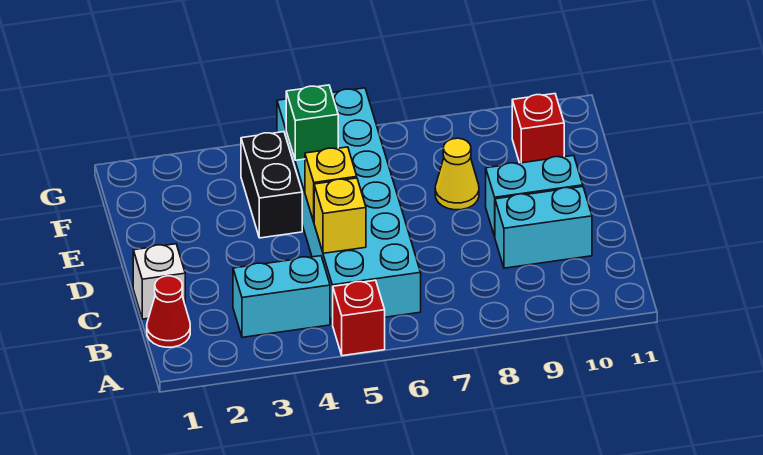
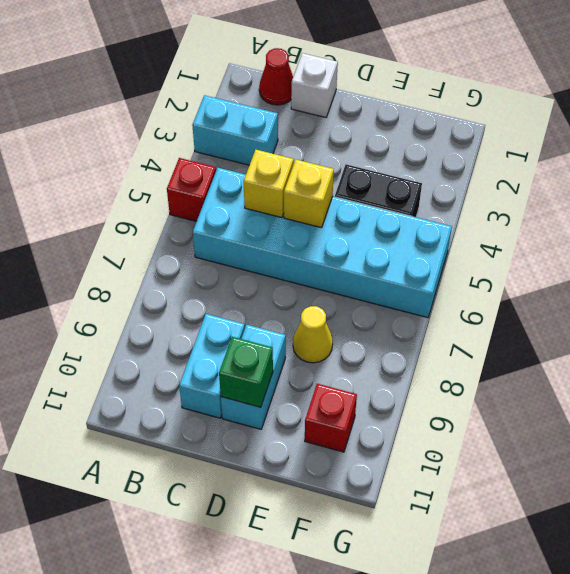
cyan 1x2 brick [233,256,330,337] -> cyan 1x2 brick turned to [192,95,278,165]
green 1x1 brick [286,85,338,160] -> green 1x1 brick moved to [219,337,273,407]

